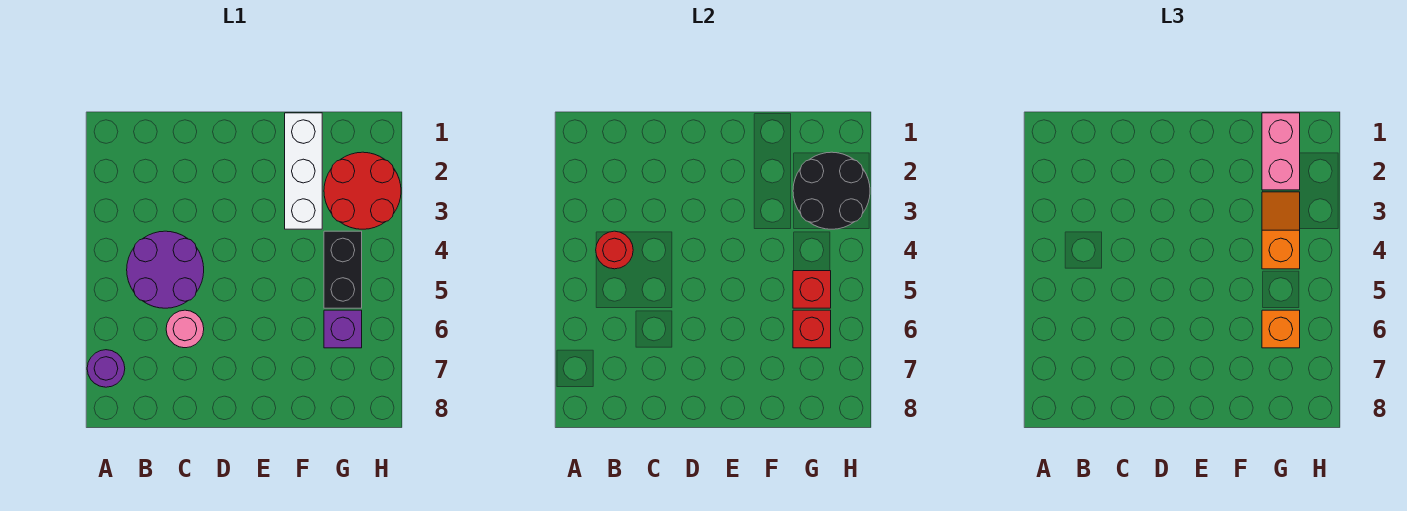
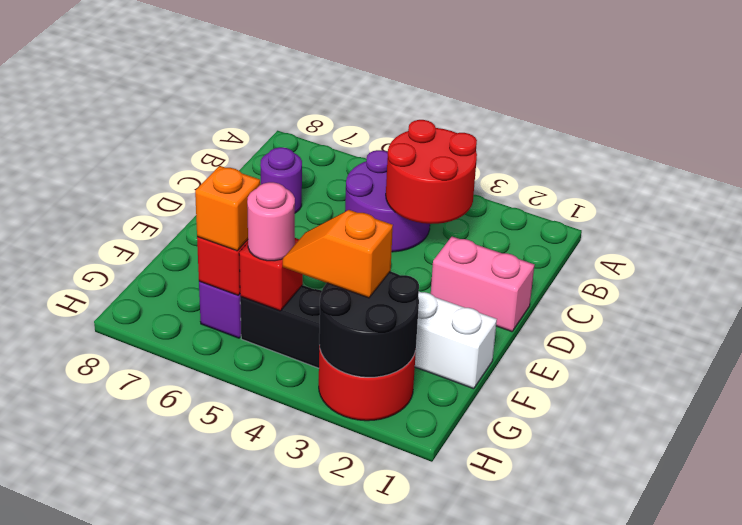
purple 1x1 round brick [87,350,125,387] -> purple 1x1 round brick moved to [260,147,302,213]
red 1x1 round brick [596,231,633,269] -> red 2x2 round brick [386,120,477,224]
pink 1x1 round brick [166,310,204,348] -> pink 1x1 round brick moved to [247,182,295,261]
pink 1x2 brick [1262,113,1300,190] -> pink 1x2 brick moved to [431,237,534,332]
orange 1x2 slope [1262,192,1300,269] -> orange 1x2 slope turned to [283,210,393,298]

